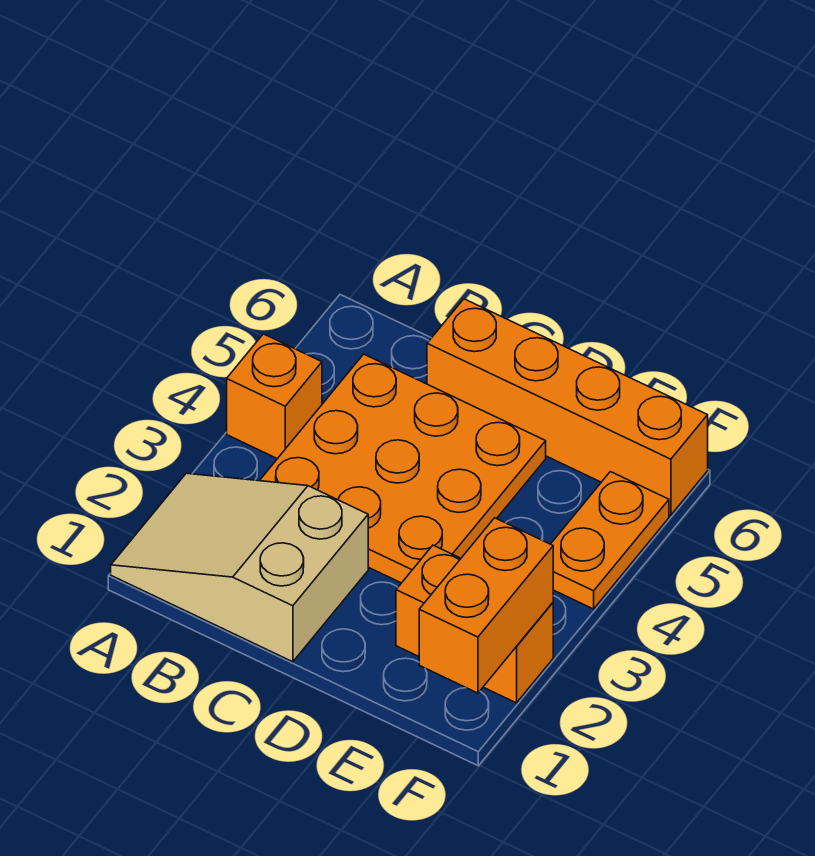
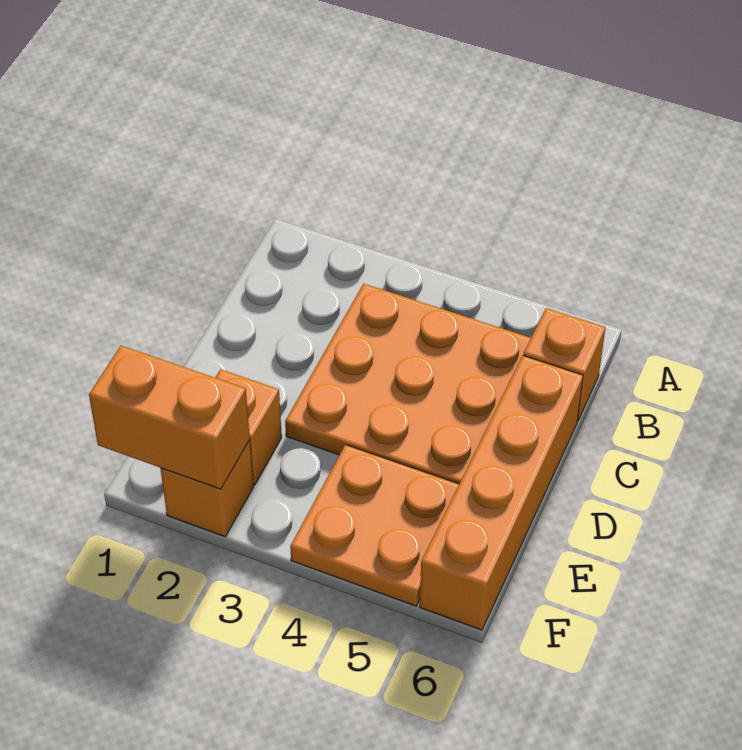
tan 2x3 slope [111,473,368,662] -> none
orange 1x1 brick [227,334,322,459] -> orange 1x1 brick moved to [523,308,606,421]
orange 1x2 plate [551,472,669,609] -> orange 2x2 plate [290,445,459,606]

